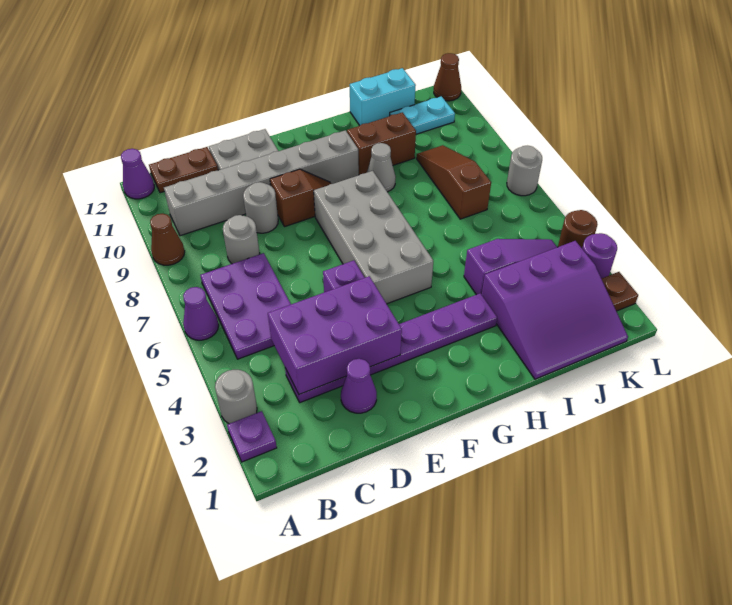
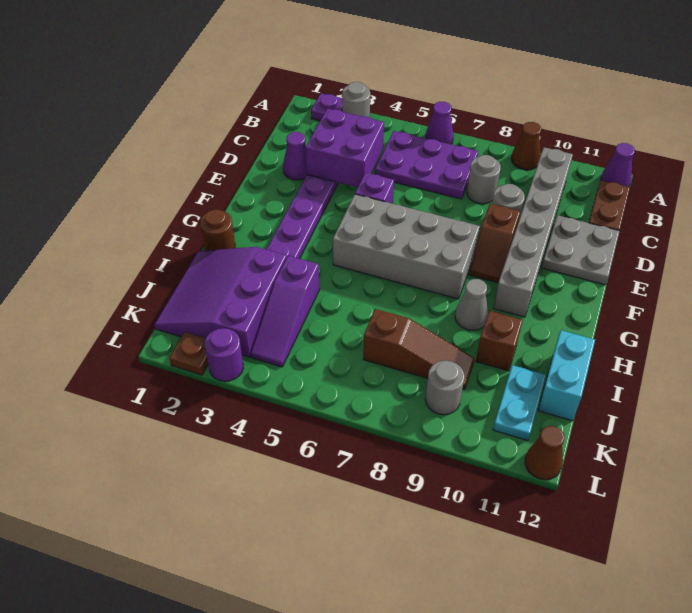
purple 2x3 brick [268,276,402,395] -> purple 2x2 brick [306,108,384,187]
brown 1x2 brick [347,112,416,175] -> brown 1x1 brick [476,311,523,371]
brown 1x1 round brick [558,210,598,248] -> brown 1x1 round brick moved to [200,210,235,251]
grey 1x1 round brick [507,146,542,196] -> grey 1x1 round brick moved to [425,361,465,415]

